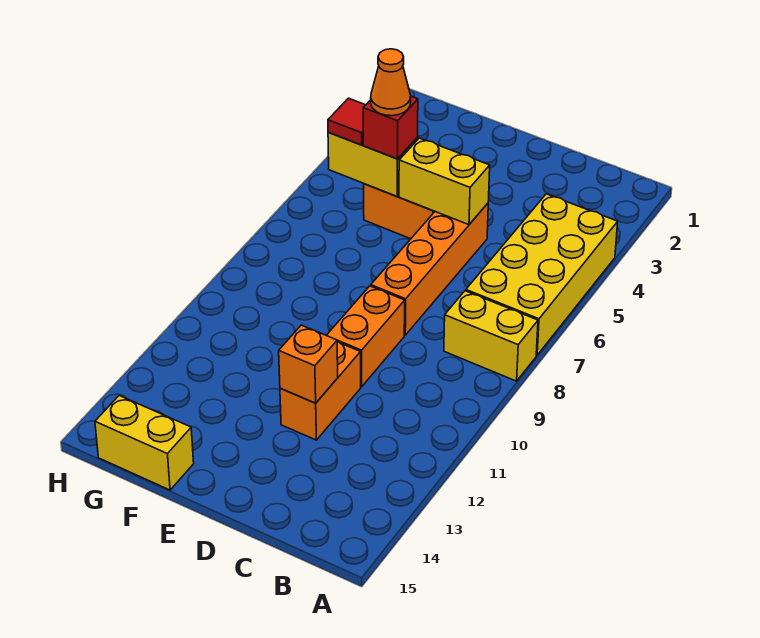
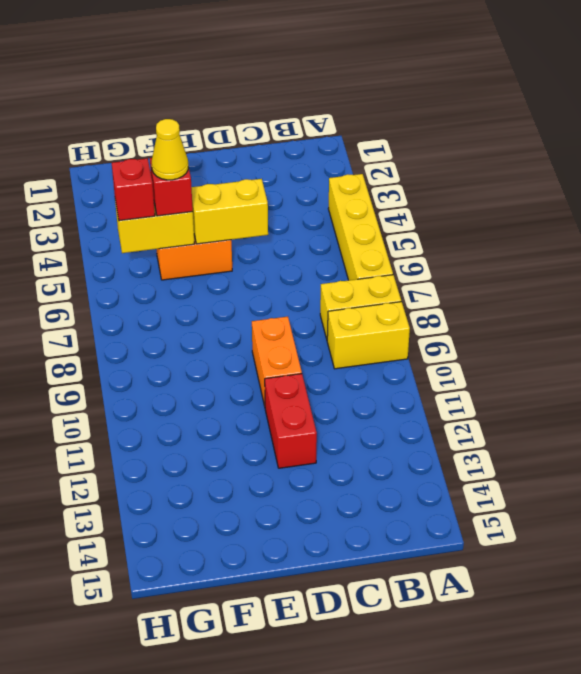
yellow 2x4 brick [466,194,618,355] -> yellow 1x4 brick [328,174,393,280]
orange 1x4 brick [371,203,488,335] -> none
orange 1x2 brick [280,342,361,440] -> red 1x2 brick [265,374,317,468]
orange 1x1 brick [279,325,338,403] -> none
orange 1x1 cone [371,49,411,116] -> yellow 1x1 cone [152,119,189,180]
yellow 1x2 brick [95,396,194,490] -> yellow 1x2 brick moved to [327,302,410,369]
red 1x1 tile [328,98,365,145] -> red 1x1 brick [112,158,155,221]

